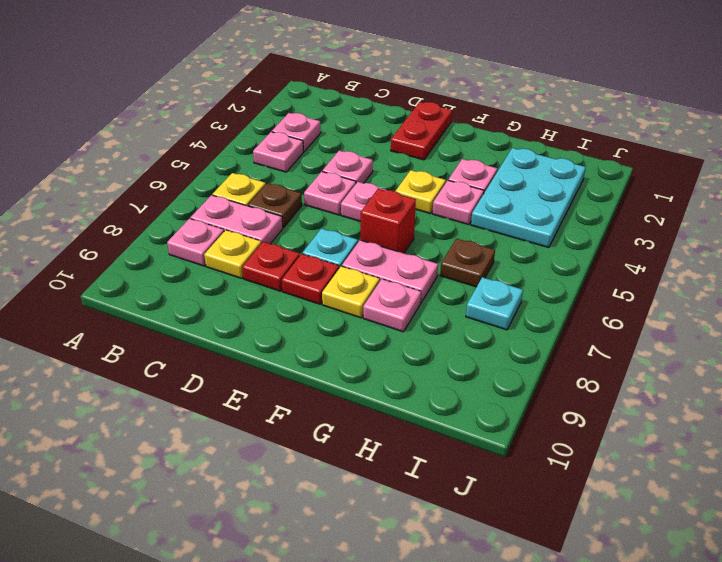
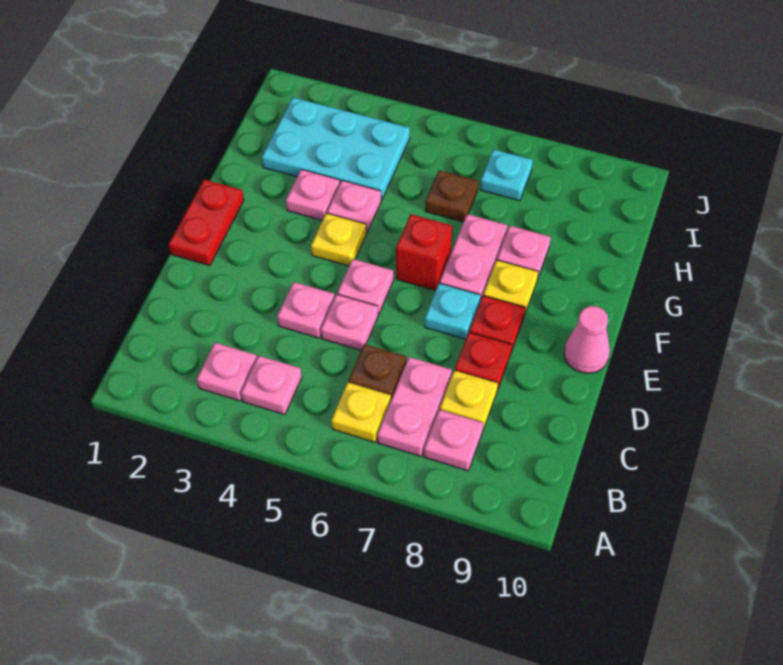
red 1x2 plate [391,102,452,160] -> red 1x2 plate turned to [169,180,244,266]
none -> pink 1x1 cone [564,306,610,373]

